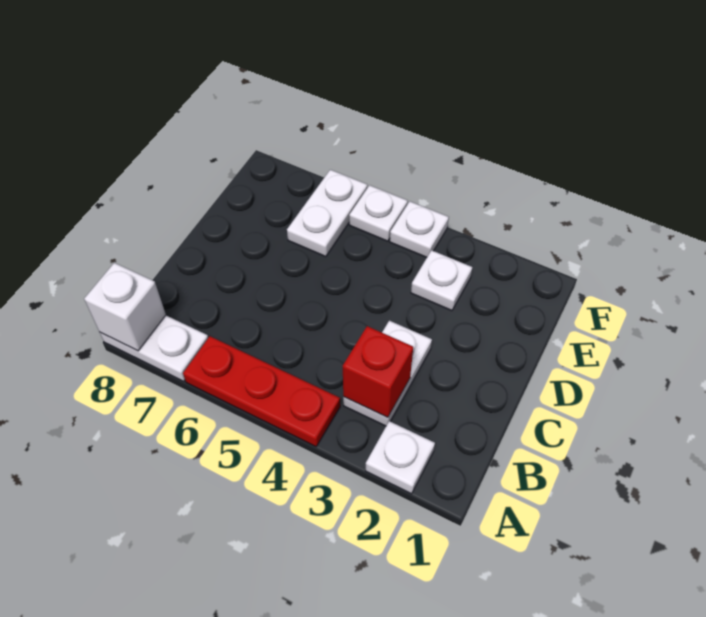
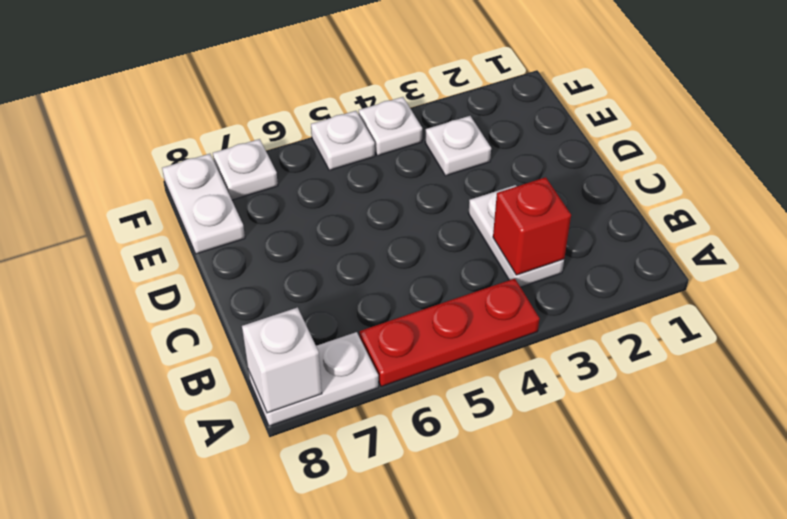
white 1x1 plate [366,421,435,494] -> white 1x1 plate moved to [213,139,278,200]
white 1x2 plate [287,170,367,257] -> white 1x2 plate moved to [162,154,245,254]

